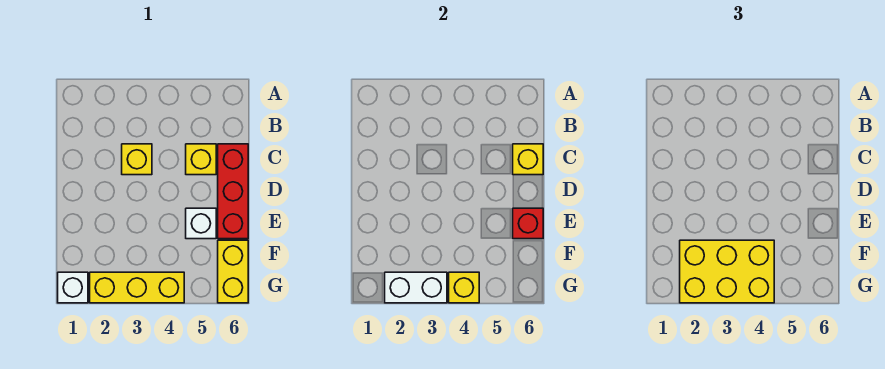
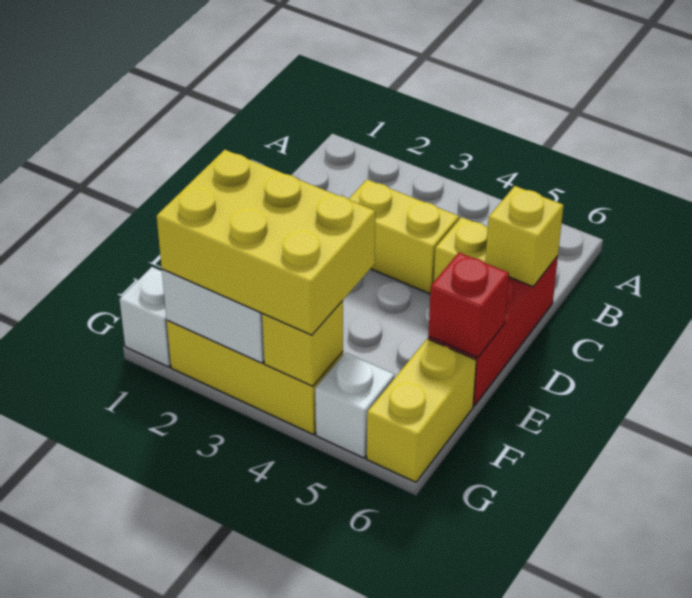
yellow 1x1 brick [122,144,152,175] -> yellow 1x2 brick [349,179,459,294]
white 1x1 brick [186,208,216,239] -> white 1x1 brick moved to [315,353,394,458]

